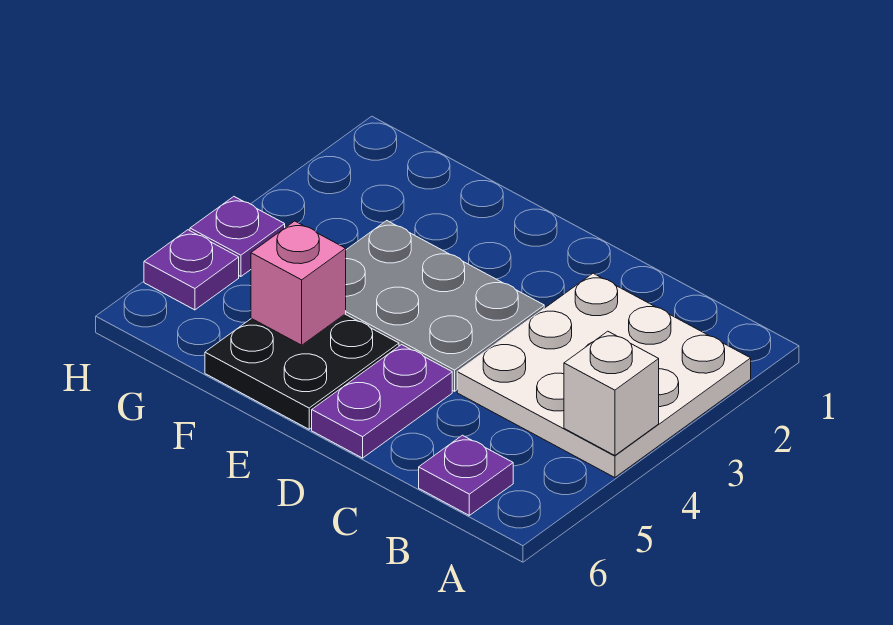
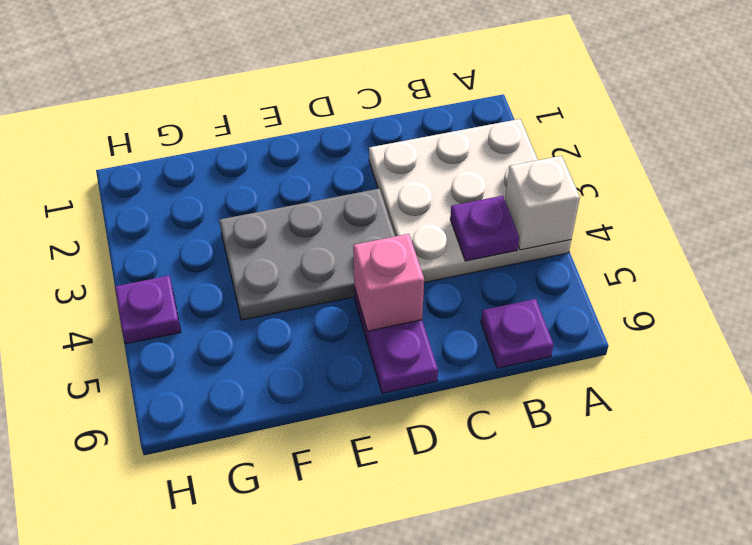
black 2x2 plate [205,314,399,429] -> none
pink 1x1 brick [251,221,346,345] -> pink 1x1 brick moved to [353,234,424,331]
purple 1x1 plate [144,230,239,310] -> purple 1x1 plate moved to [450,196,519,261]

